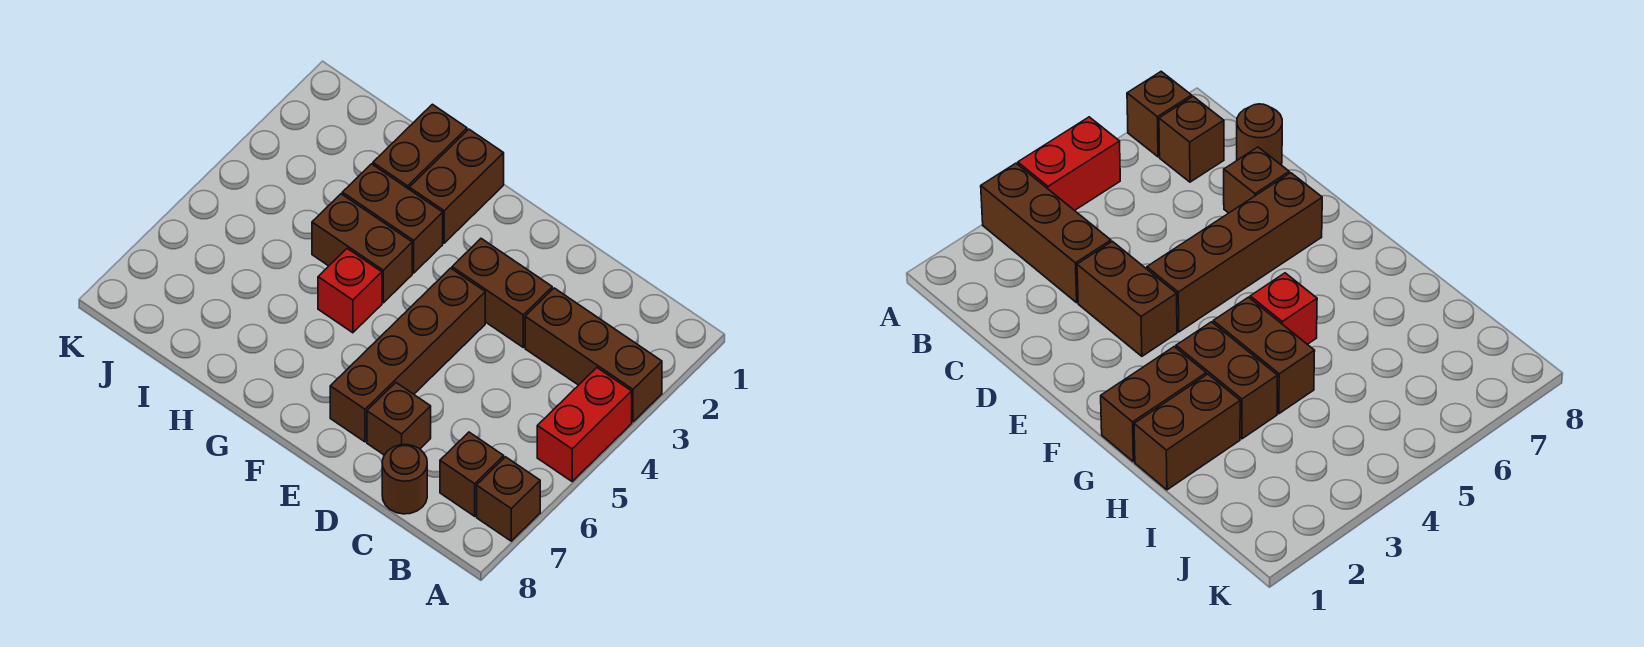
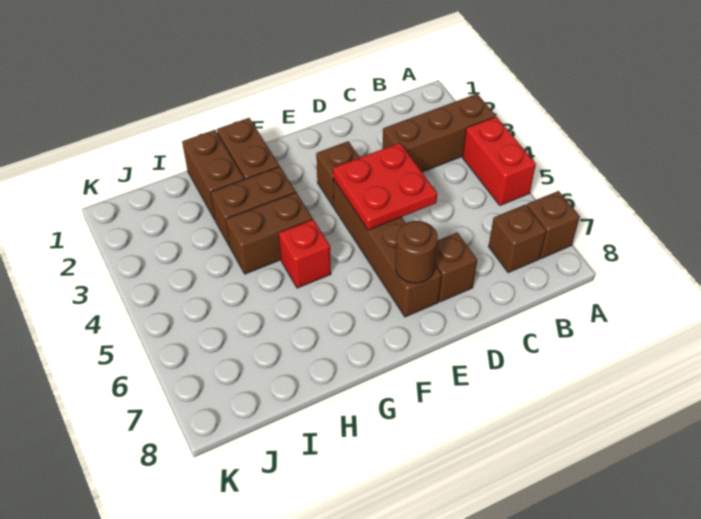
brown 1x1 round brick [382,444,427,514] -> brown 1x1 round brick moved to [395,221,438,283]
brown 1x2 brick [452,239,552,347] -> brown 1x1 brick [316,141,360,206]
none -> red 2x2 plate [333,143,437,230]

